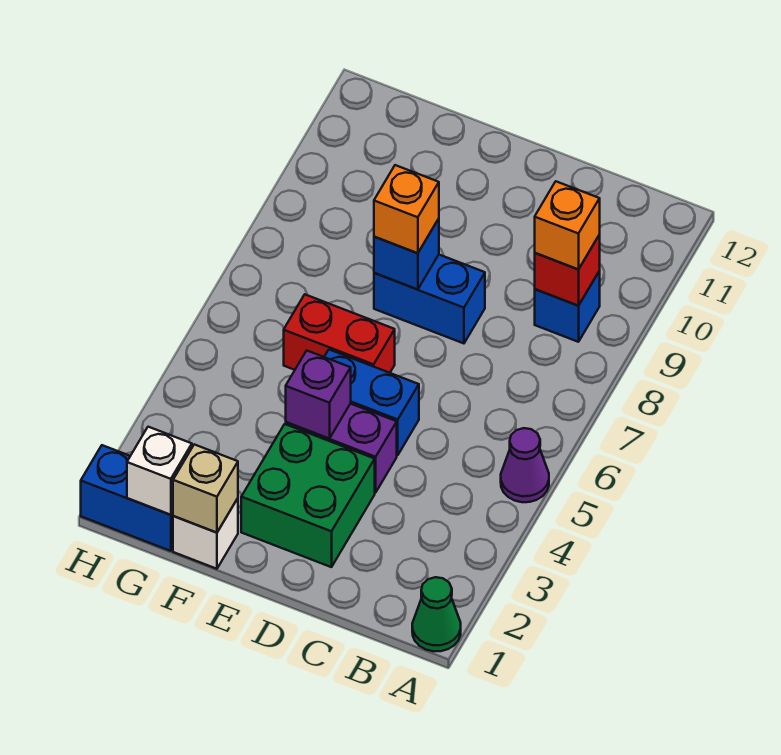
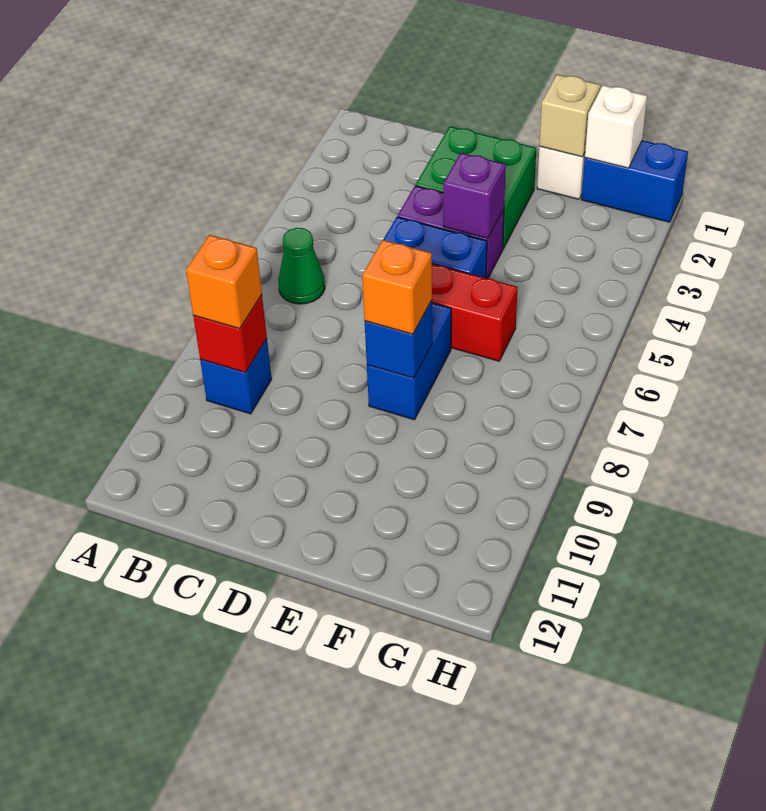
green 1x1 cone [412,577,461,651] -> green 1x1 cone moved to [278,228,325,304]
purple 1x1 cone [501,428,549,502] -> none
blue 1x2 brick [374,255,485,343] -> blue 1x2 brick turned to [367,303,451,420]

